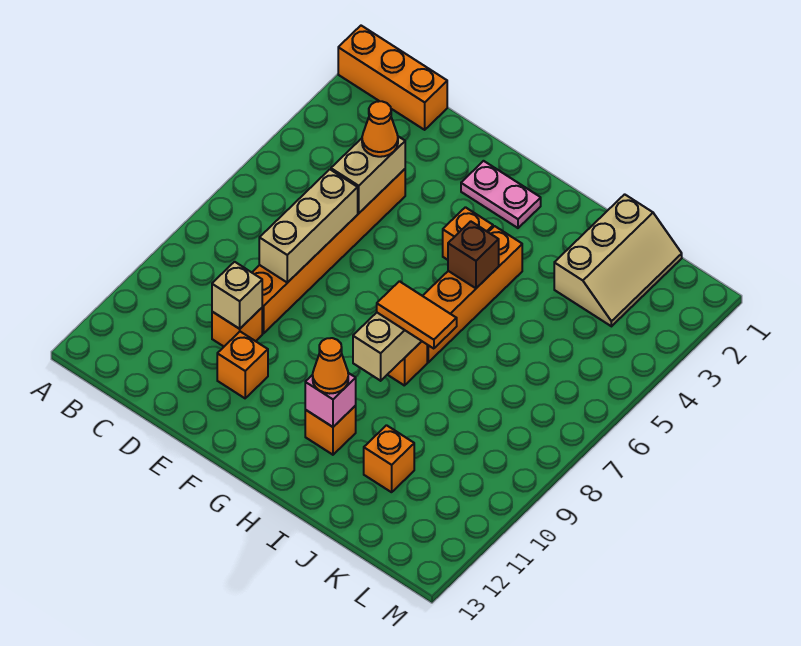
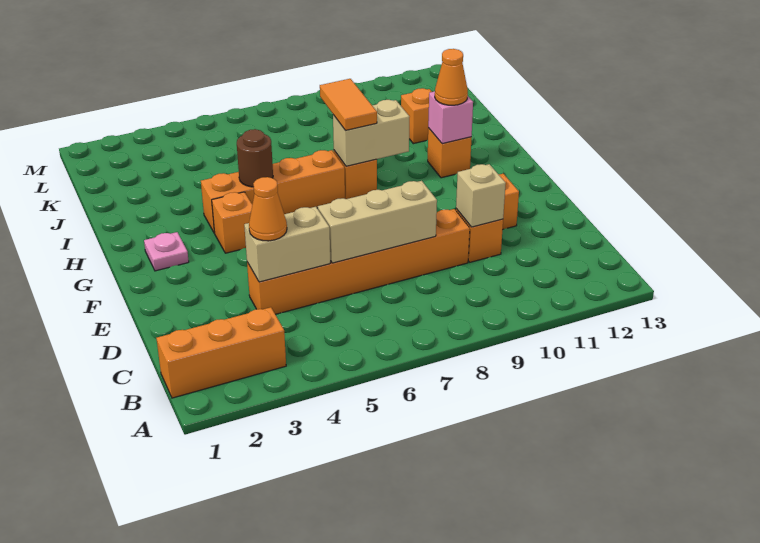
orange 1x3 brick [338,26,447,130] -> orange 1x3 brick turned to [156,307,286,398]
pink 1x2 plate [461,161,541,228] -> pink 1x1 plate [144,232,189,271]
brown 1x1 brick [448,221,499,288] -> brown 1x1 round brick [237,129,273,187]
tan 2x3 slope [554,194,682,326] -> none

